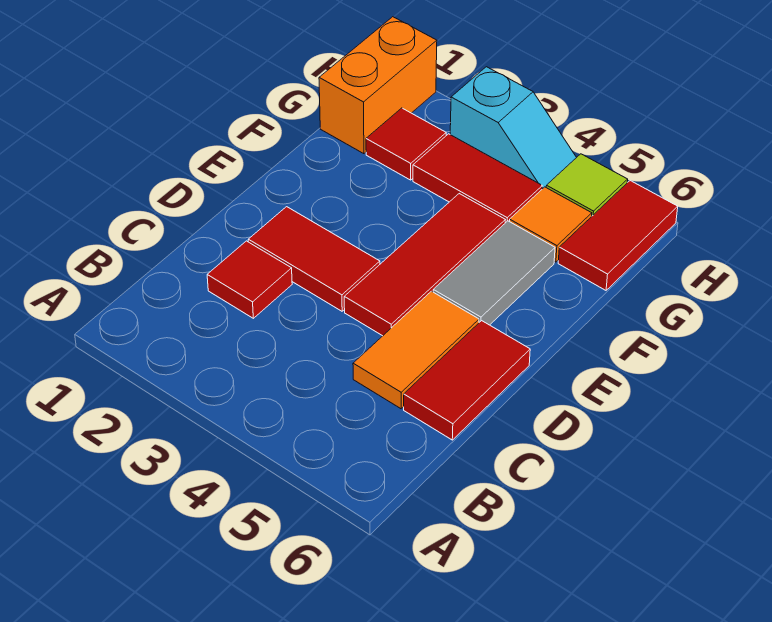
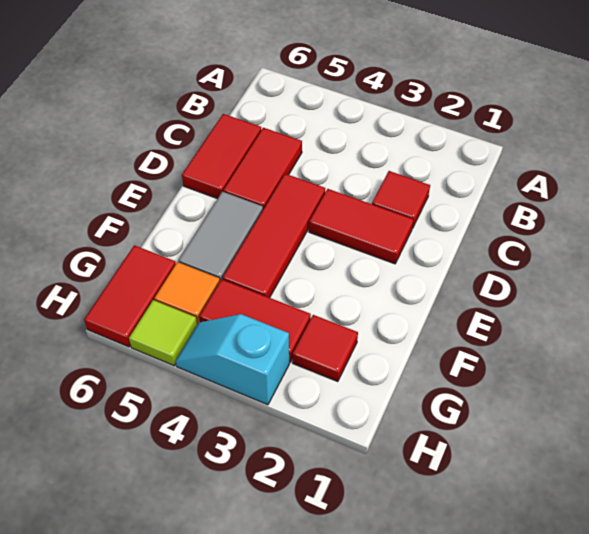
orange 1x2 tile [353,291,479,409] -> red 1x2 tile [223,128,302,209]
orange 1x2 brick [319,17,437,154] -> none

